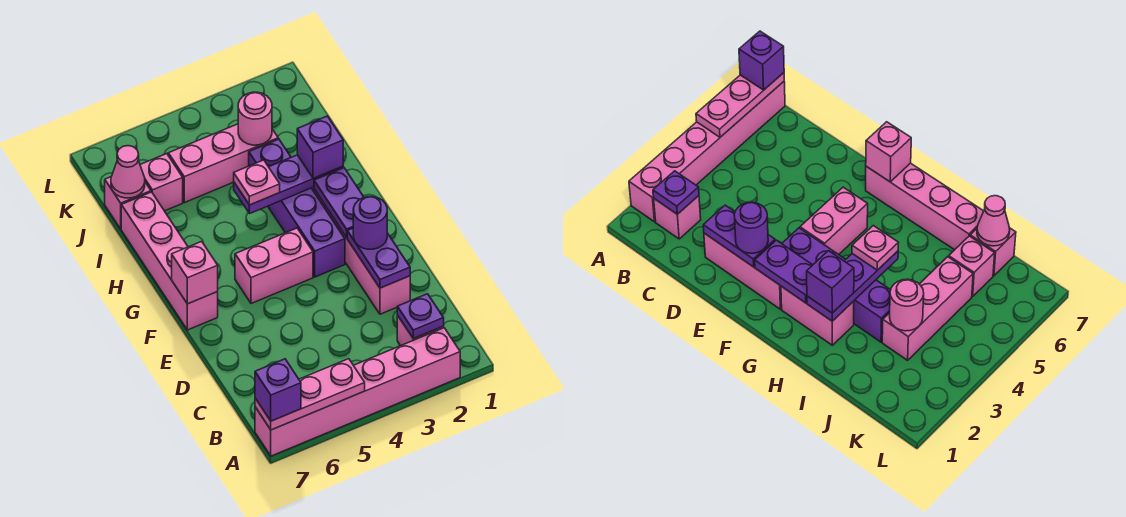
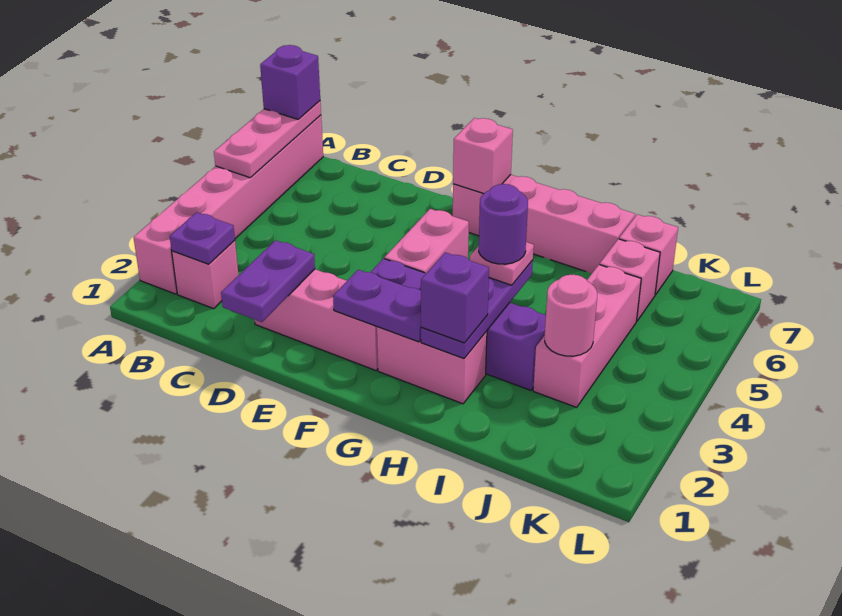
purple 1x2 plate [347,228,410,288] -> purple 1x2 plate turned to [221,240,315,322]
purple 1x1 round brick [353,197,387,249] -> purple 1x1 round brick moved to [479,184,528,264]
pink 1x1 cone [111,146,145,198] -> none

